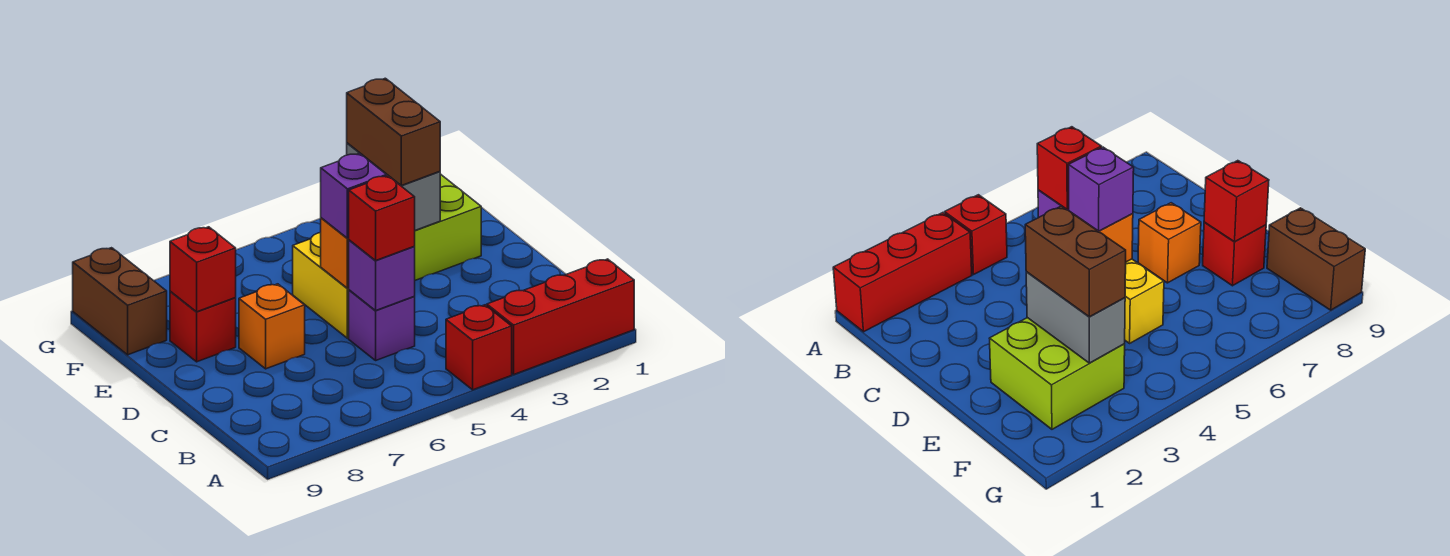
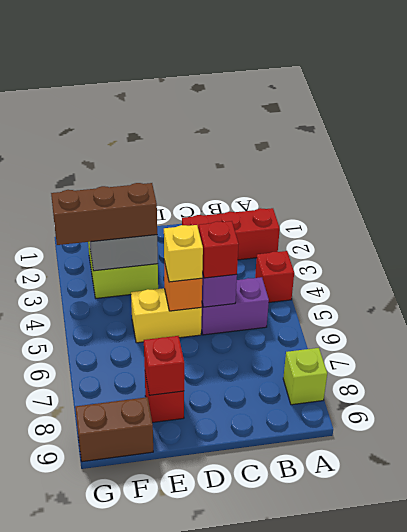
red 1x3 brick [487,259,634,374] -> red 1x3 brick turned to [182,208,280,260]
none -> lime 1x1 brick [283,348,327,405]
purple 1x1 brick [349,290,415,360] -> purple 1x2 brick [201,277,269,335]
purple 1x1 brick [321,153,386,238] -> yellow 1x1 brick [164,225,203,282]
orange 1x1 brick [239,284,305,369] -> none
brown 1x2 brick [347,78,440,186] -> brown 1x3 brick [51,183,157,245]

